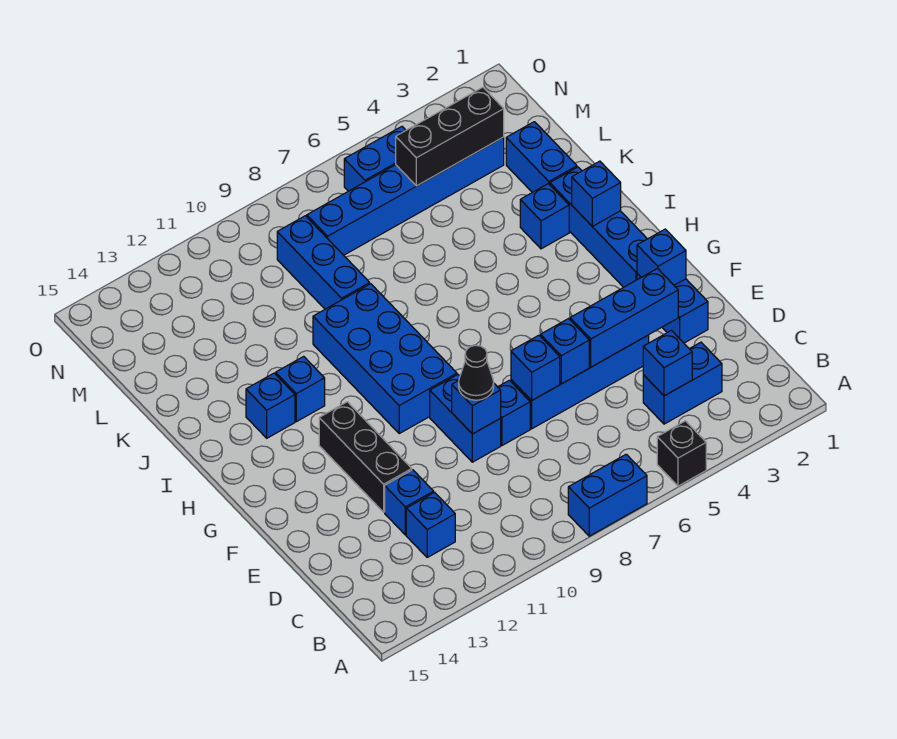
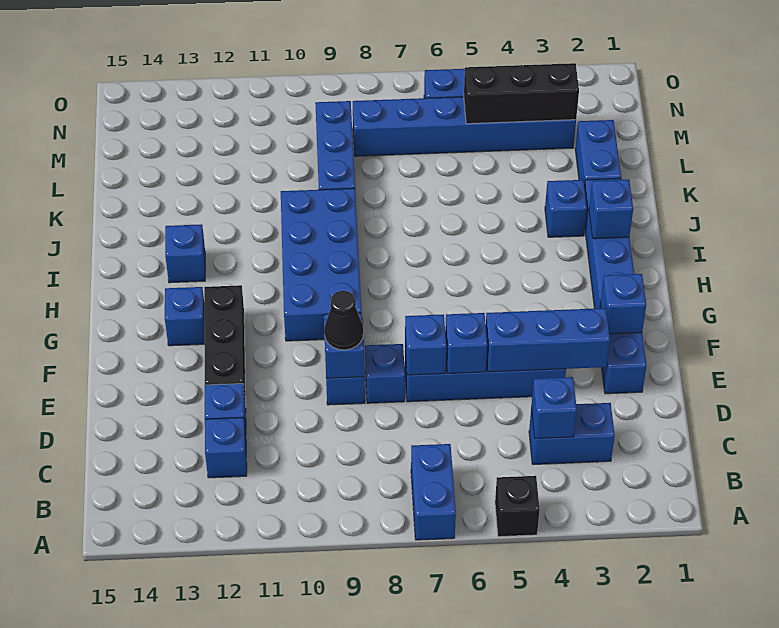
blue 1x2 brick [568,454,647,536] -> blue 1x2 brick turned to [411,444,456,540]
blue 1x1 brick [276,356,325,422] -> blue 1x1 brick moved to [165,287,205,346]

